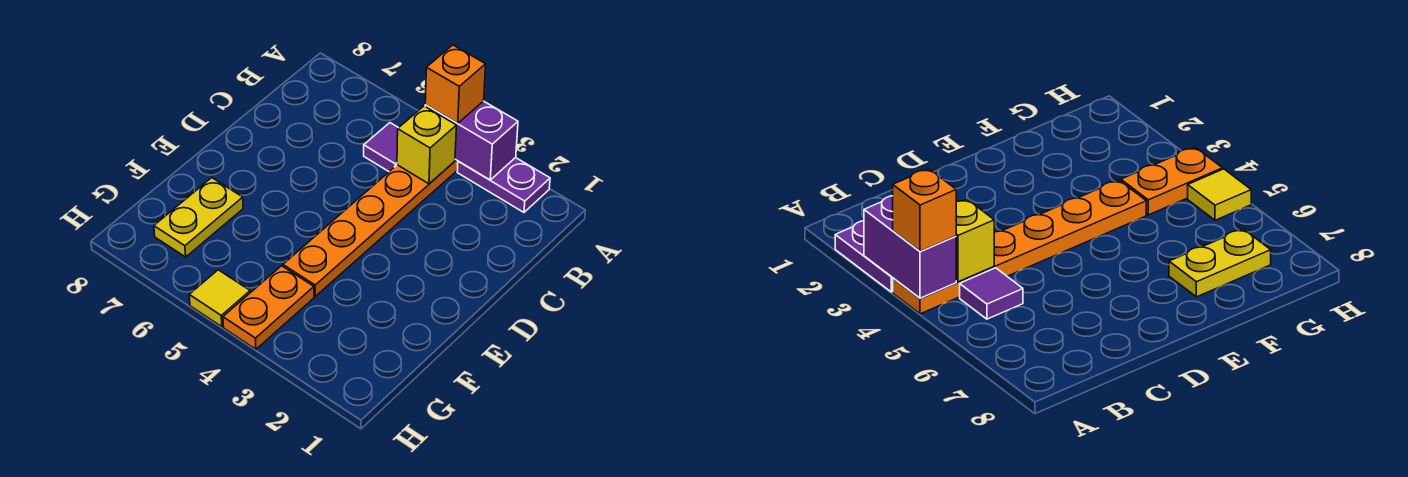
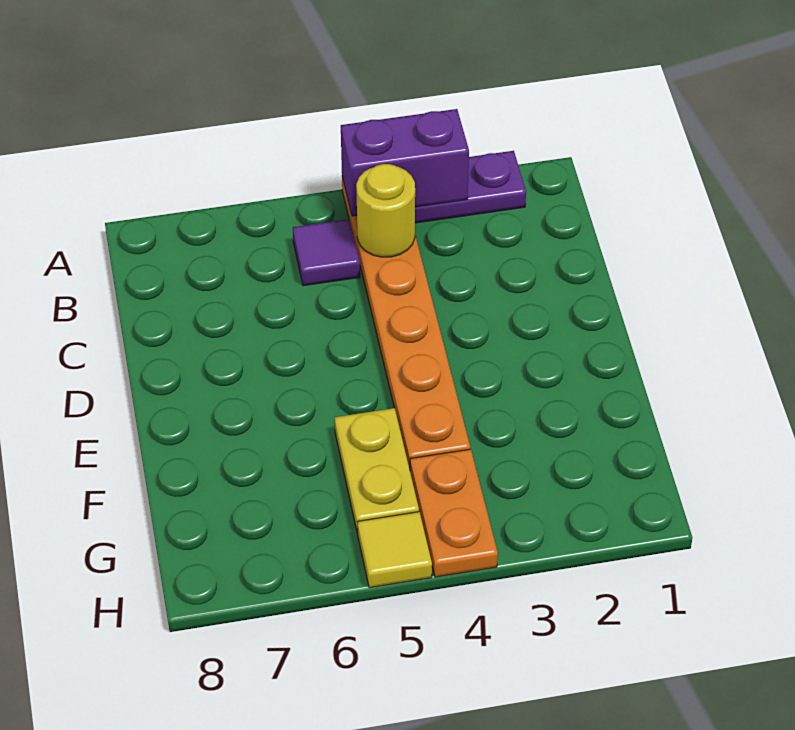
orange 1x1 brick [425,45,486,123] -> none
yellow 1x1 brick [397,106,456,184] -> yellow 1x1 round brick [356,164,415,257]
yellow 1x2 plate [154,178,243,257] -> yellow 1x2 plate moved to [335,408,419,533]

